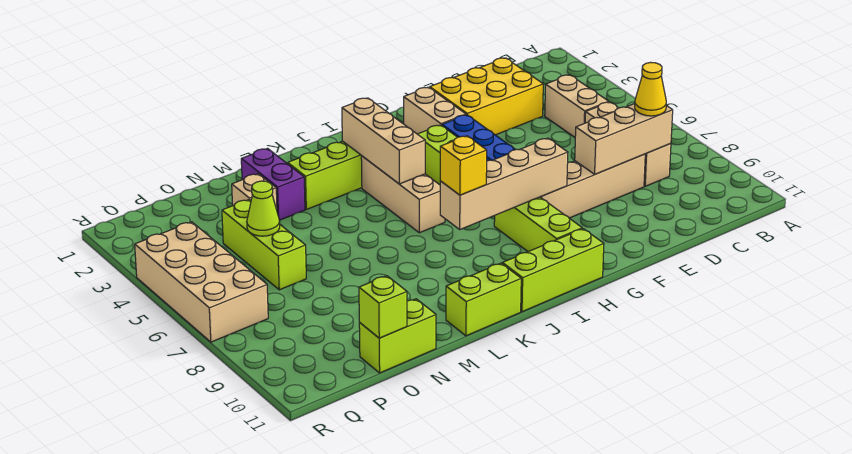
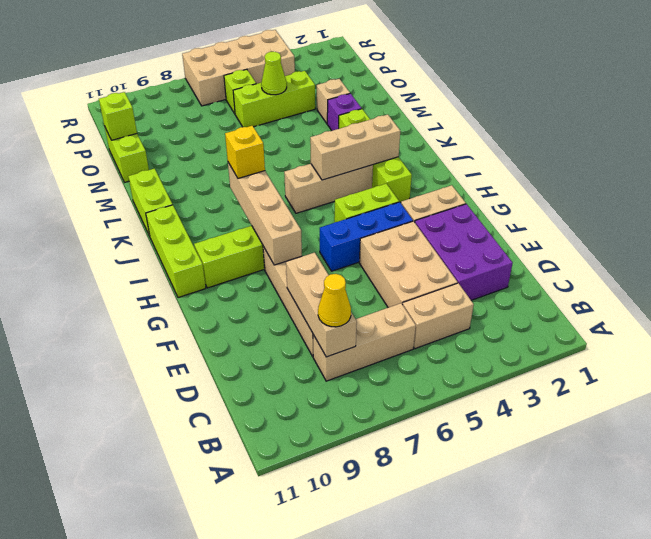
yellow 2x3 brick [430,58,543,135] -> purple 2x3 brick [415,204,513,300]
none -> tan 2x3 brick [359,221,458,308]
purple 1x2 brick [241,149,305,220] -> purple 1x1 brick [327,94,362,131]
none -> lime 1x1 brick [224,69,256,114]

